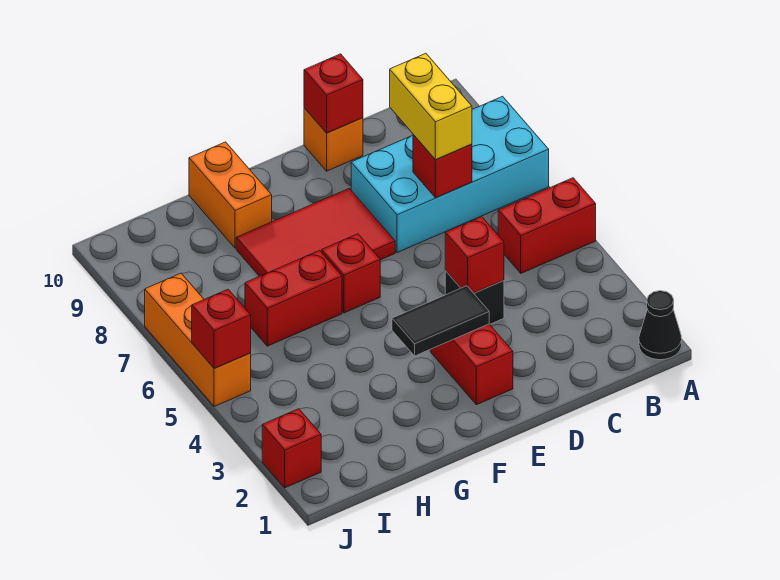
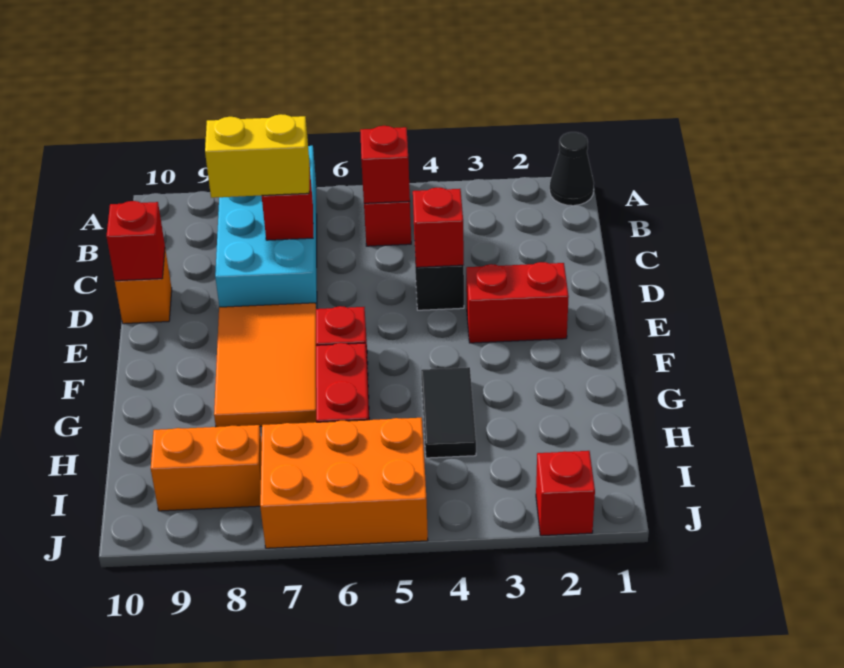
black 1x2 tile [392,286,489,356] -> black 1x2 tile moved to [421,367,476,458]
red 2x3 tile [236,188,395,276] -> orange 2x3 tile [214,303,316,427]
orange 1x2 brick [189,142,272,248] -> orange 1x2 brick moved to [151,425,262,511]
orange 1x3 brick [145,273,251,407] -> orange 2x3 brick [260,418,428,548]
red 1x1 brick [192,289,251,369] -> red 1x1 brick moved to [360,126,410,203]

